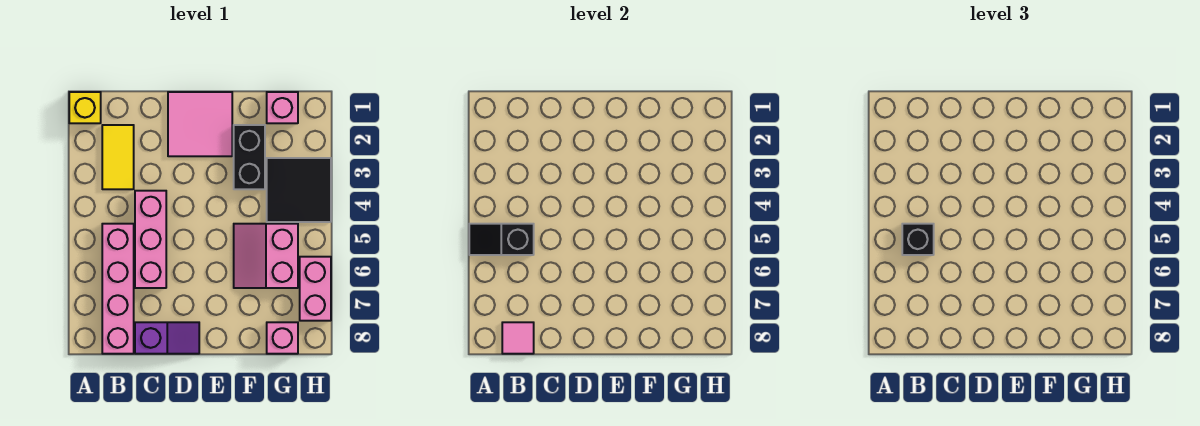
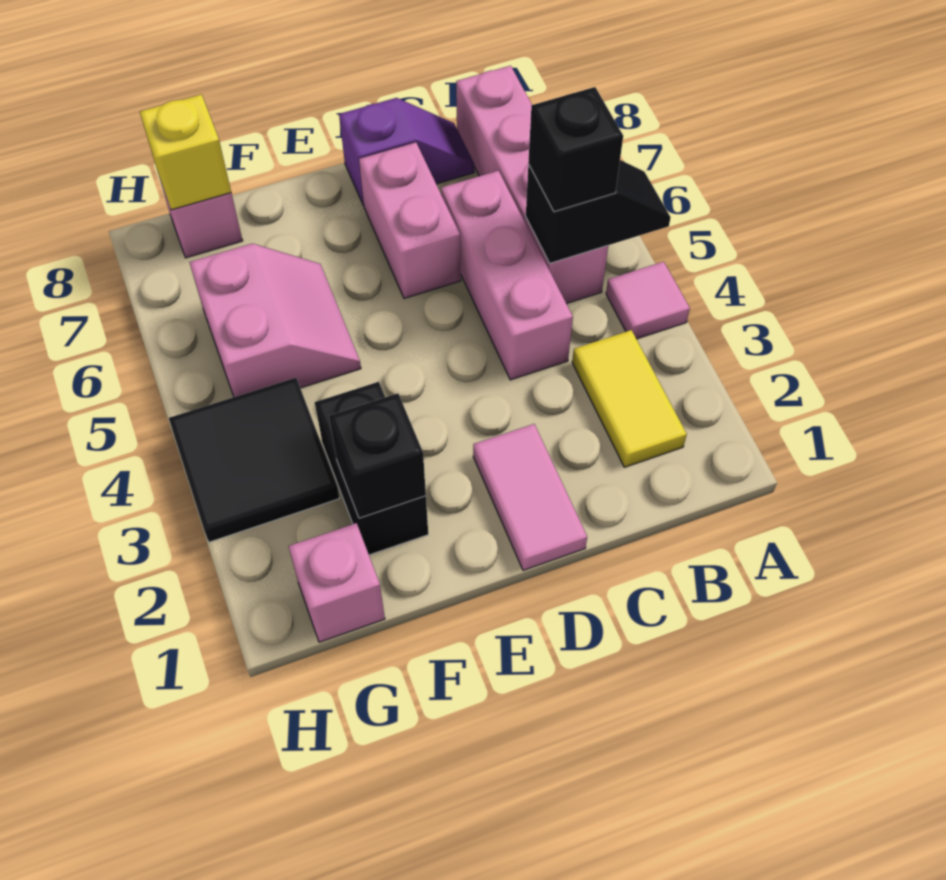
yellow 1x1 brick [69,92,101,123] -> yellow 1x1 brick moved to [140,94,231,210]
pink 1x1 tile [502,322,534,354] -> pink 1x1 tile moved to [606,262,690,339]
purple 1x2 slope [135,322,199,354] -> purple 1x2 slope turned to [339,98,474,205]
pink 2x2 tile [168,92,232,156] -> pink 1x2 tile [473,424,587,570]
none -> black 1x1 brick [329,393,426,518]
pink 1x2 brick [300,257,331,321] -> pink 1x2 brick moved to [359,142,461,299]

